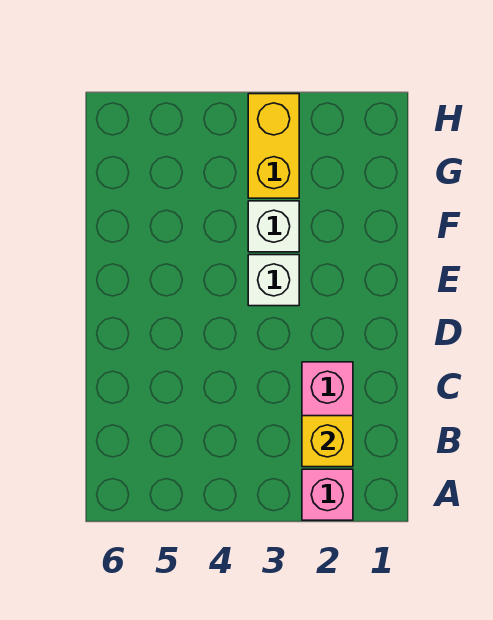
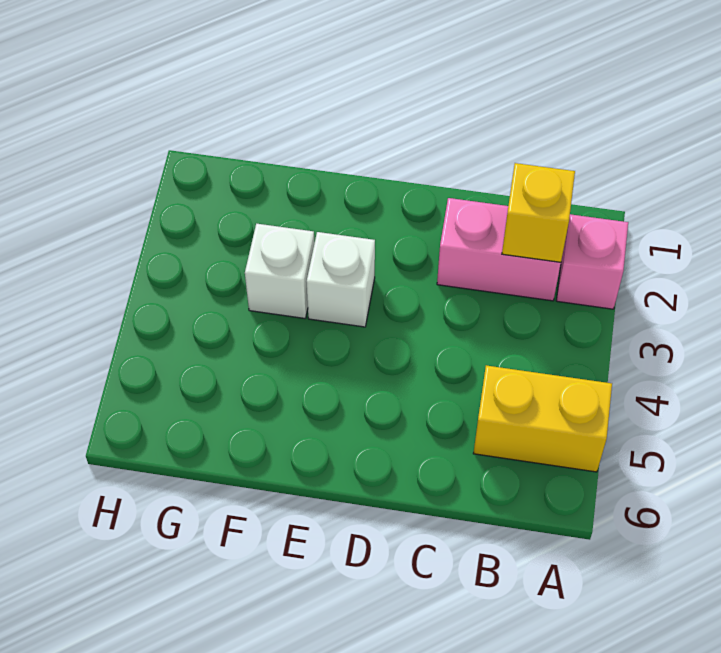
yellow 1x2 brick [248,94,299,198] -> yellow 1x2 brick moved to [473,365,612,472]

